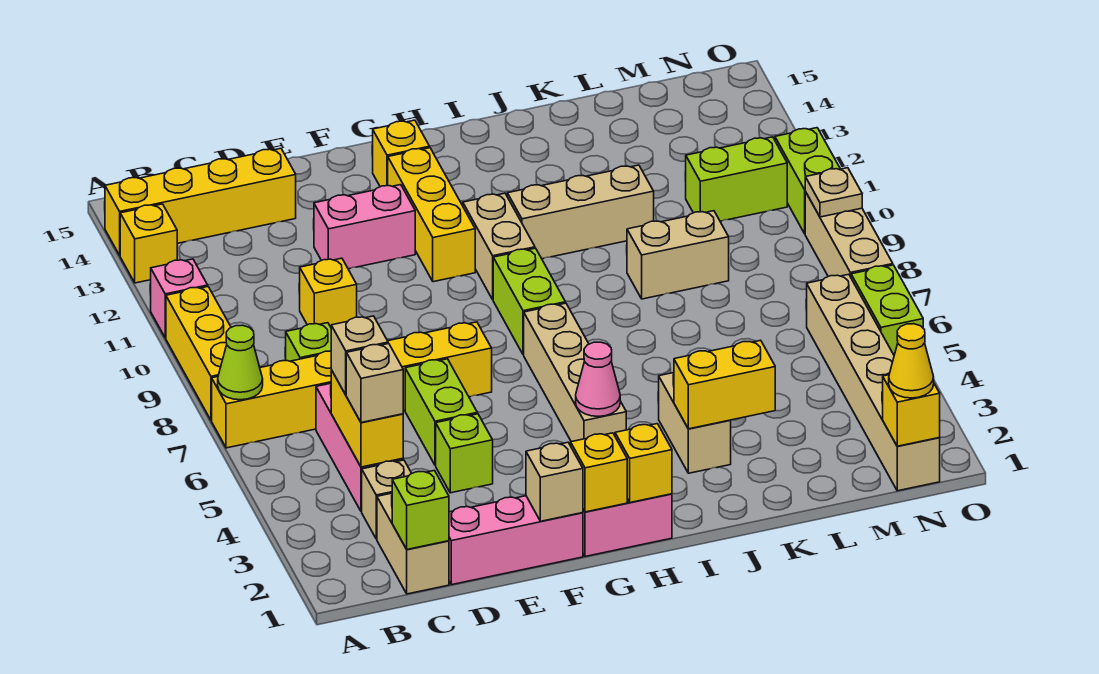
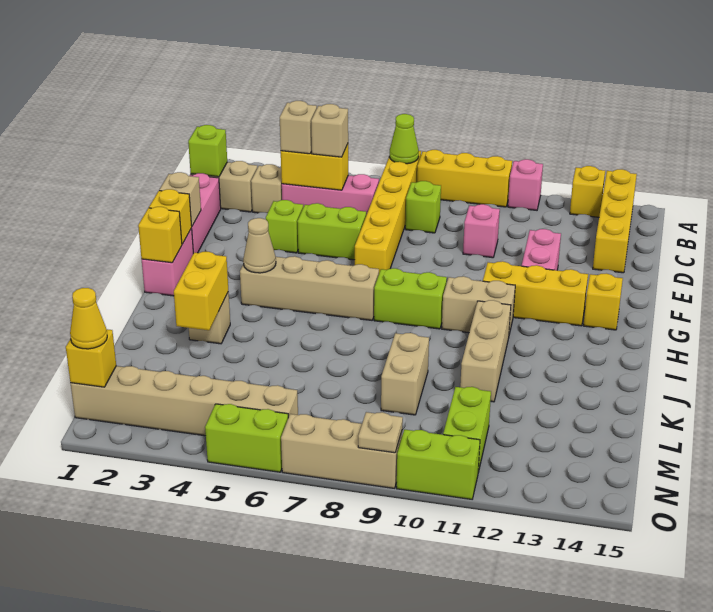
yellow 1x1 brick [300,258,357,327] -> pink 1x1 brick [463,204,500,258]
pink 1x1 cone [576,342,620,416] -> tan 1x1 cone [243,218,276,273]
tan 1x2 brick [659,373,731,473] -> tan 1x1 brick [189,292,230,344]

